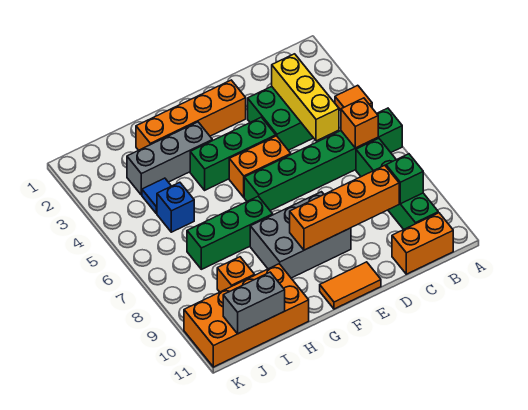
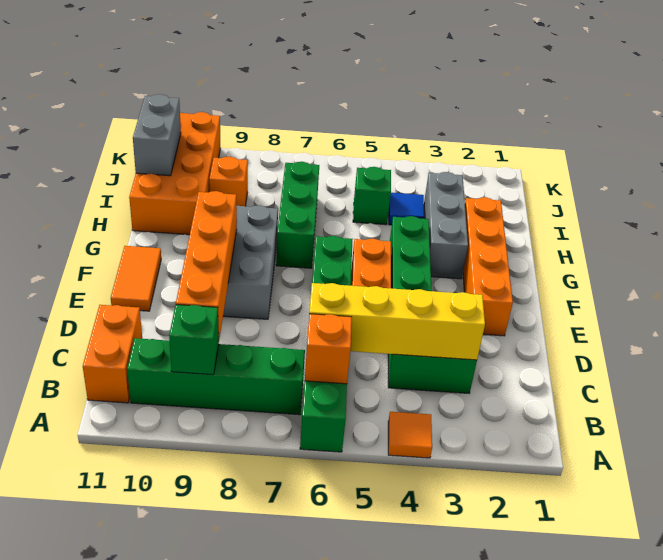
yellow 1x3 brick [272,54,339,141] -> yellow 1x4 brick [309,283,485,360]
blue 1x1 brick [157,182,194,232] -> green 1x1 brick [353,167,391,225]

